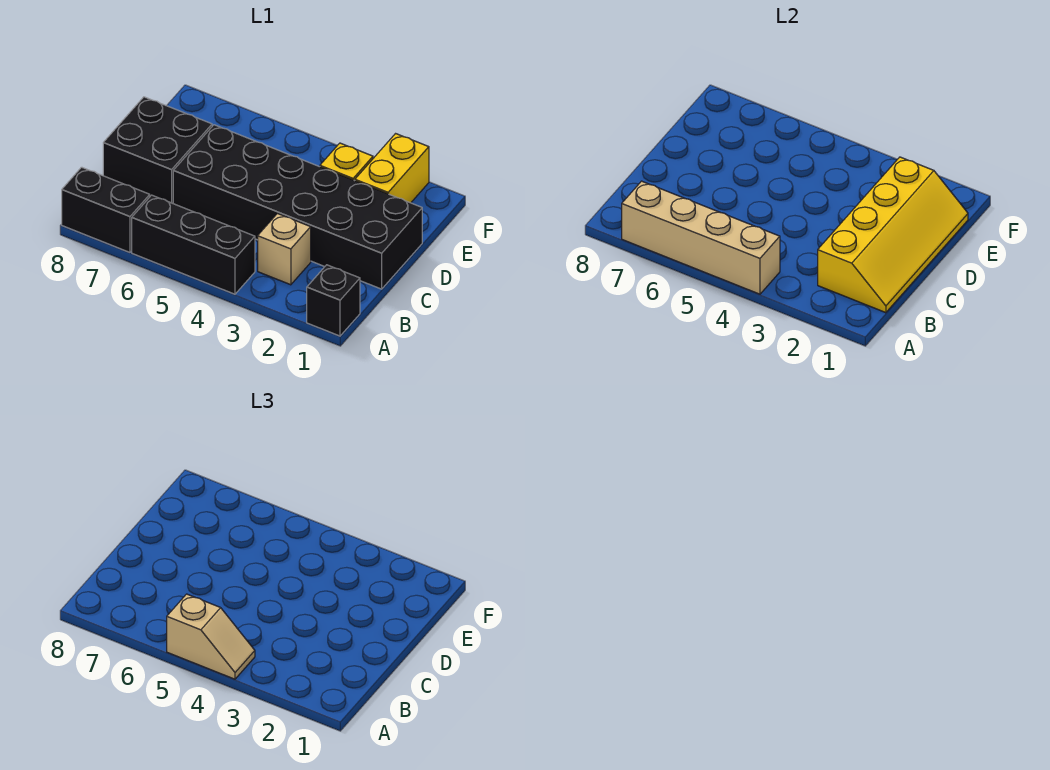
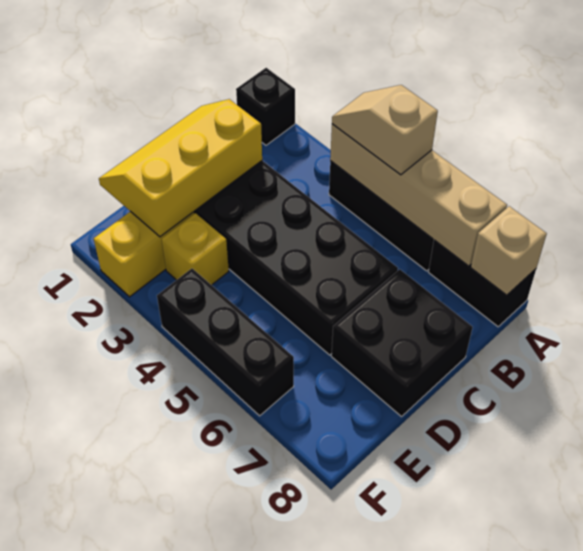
yellow 2x4 slope [818,157,968,313] -> yellow 2x3 slope [99,99,262,237]
tan 1x1 brick [258,214,311,285] -> tan 1x1 brick moved to [471,206,547,295]
none -> black 1x3 brick [157,268,294,416]

